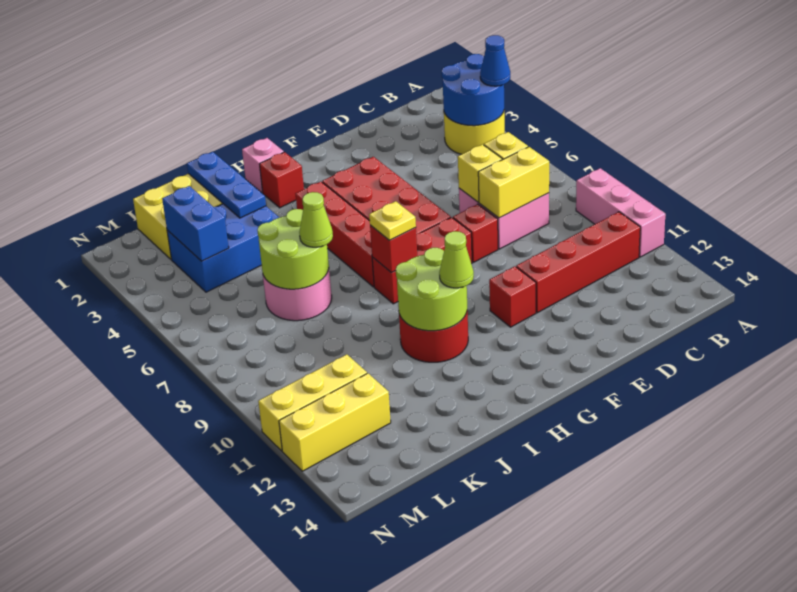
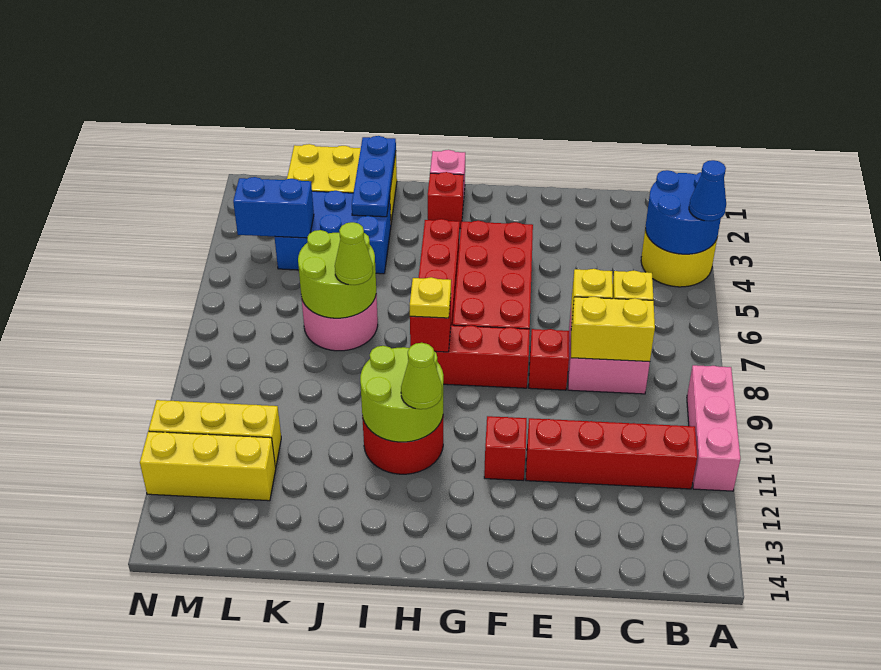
blue 1x2 brick [162,186,229,261] -> blue 1x2 brick turned to [233,177,314,238]

